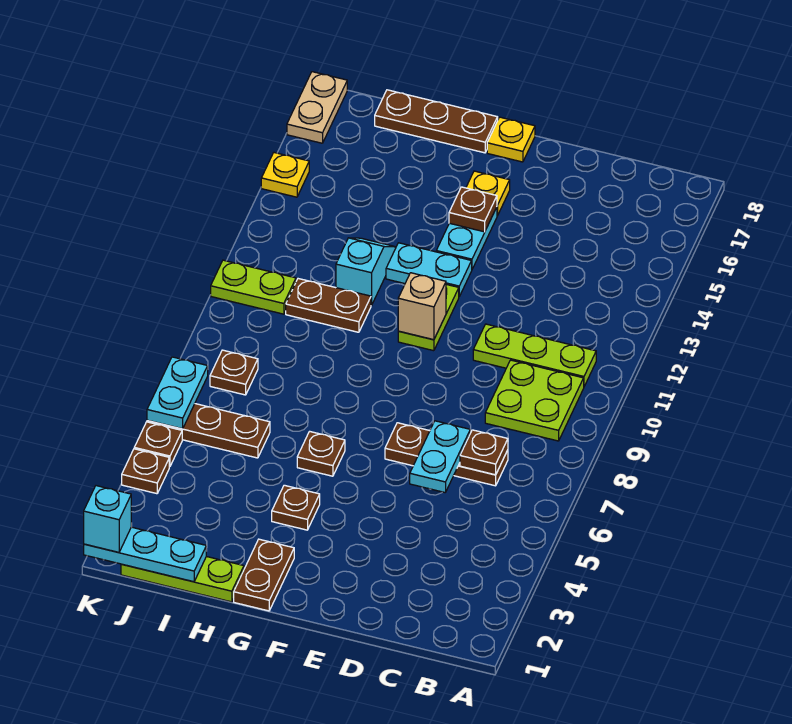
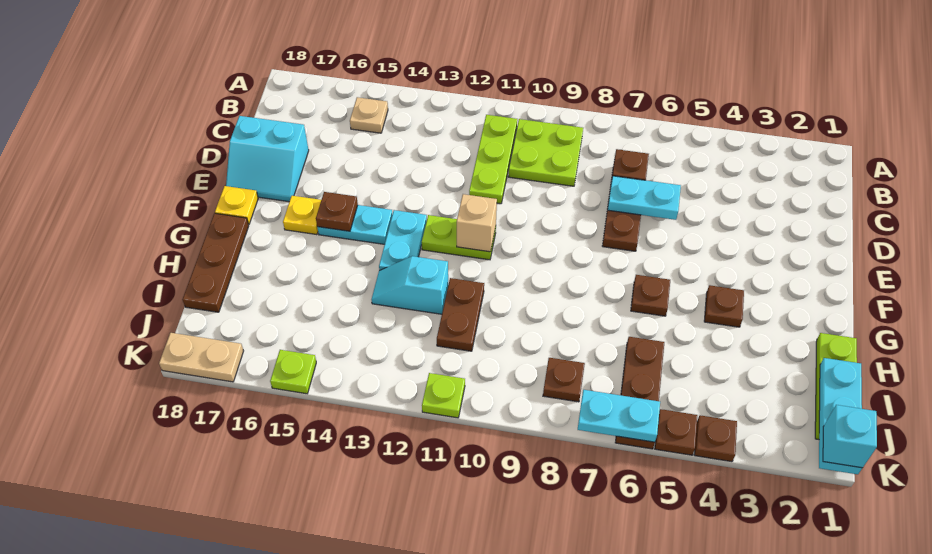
none -> tan 1x1 plate [350,97,388,133]
none -> cyan 2x2 slope [226,116,309,202]
brown 1x2 plate [234,539,294,611] -> none
lime 1x2 plate [211,260,296,314] -> lime 1x1 plate [422,373,465,418]
yellow 1x1 plate [261,153,309,197] -> lime 1x1 plate [270,350,316,394]

